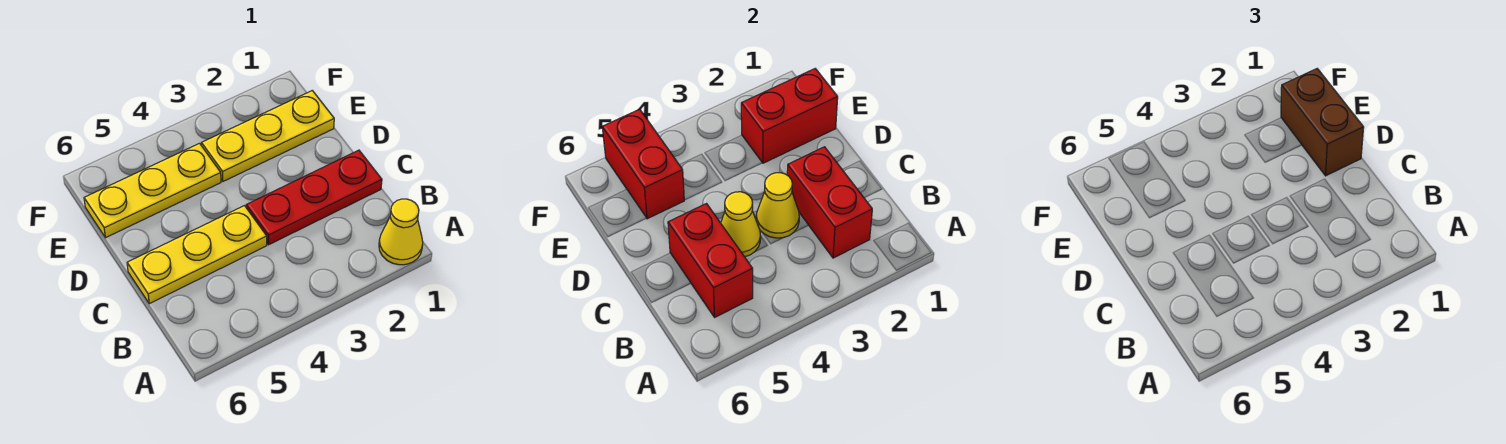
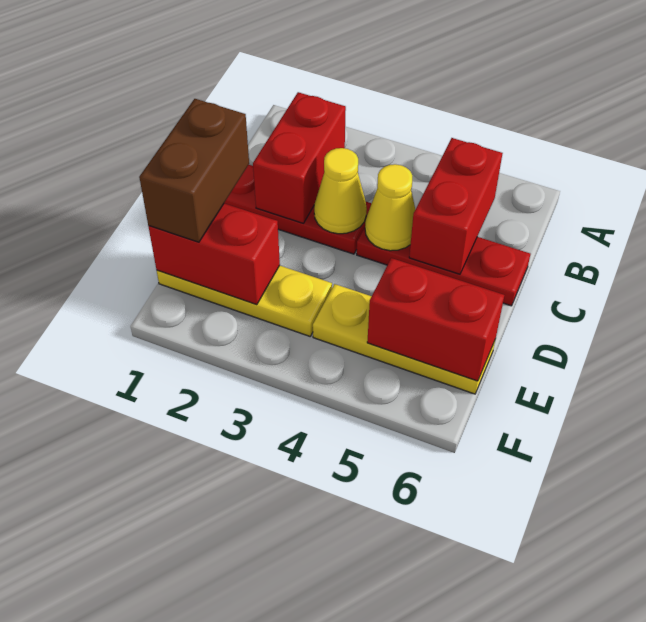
yellow 1x1 cone [379,199,423,265] -> none
yellow 1x3 plate [127,206,267,304] -> red 1x3 plate [357,227,530,306]
red 1x2 brick [602,109,684,219] -> red 1x2 brick turned to [367,258,504,381]

